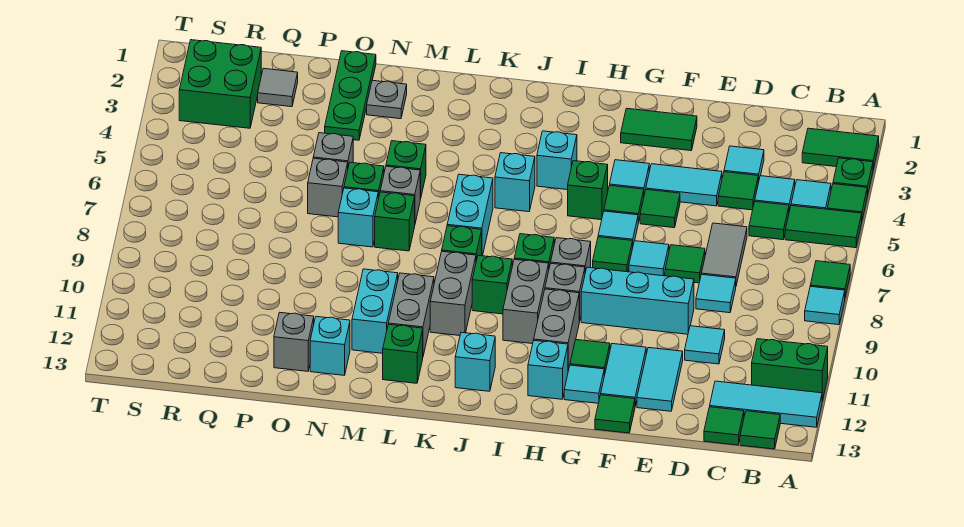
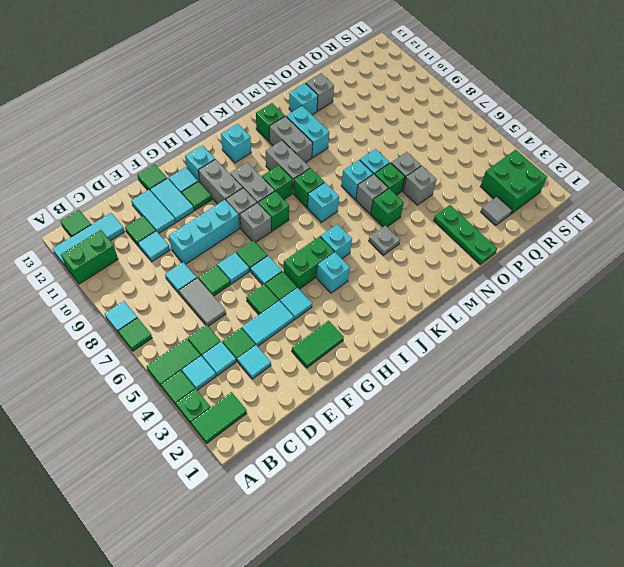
green 1x1 tile [704,407,744,445] -> green 1x1 tile moved to [125,216,156,246]
green 1x1 brick [568,161,608,220] -> green 1x2 brick [284,236,334,289]
cyan 1x2 brick [447,174,493,256] -> cyan 1x1 brick [308,183,339,222]
green 1x1 brick [375,192,415,251] -> cyan 1x1 brick [341,160,373,199]
grey 1x1 plate [367,80,407,119] -> grey 1x1 plate moved to [369,225,400,255]

